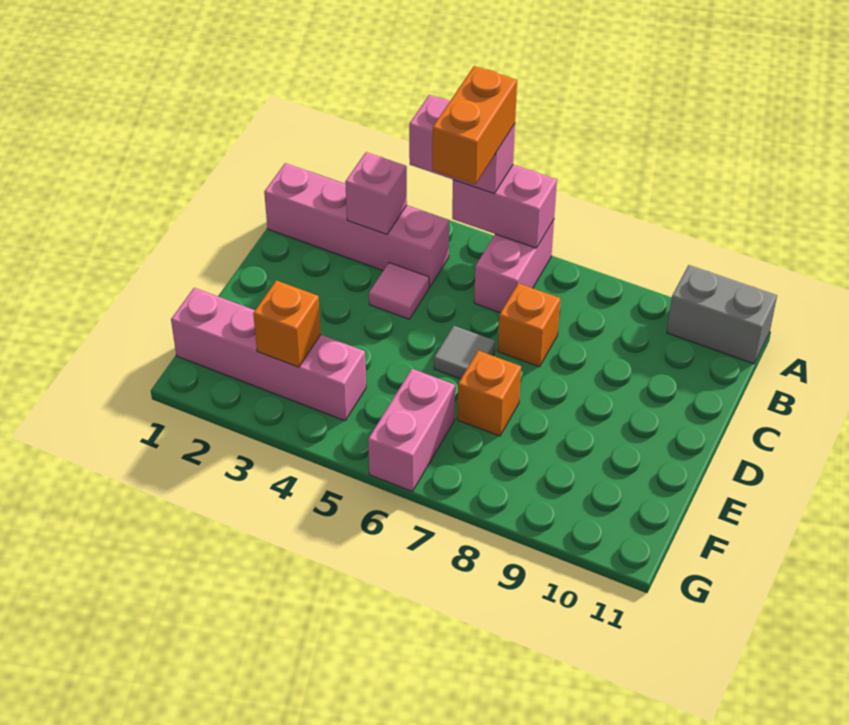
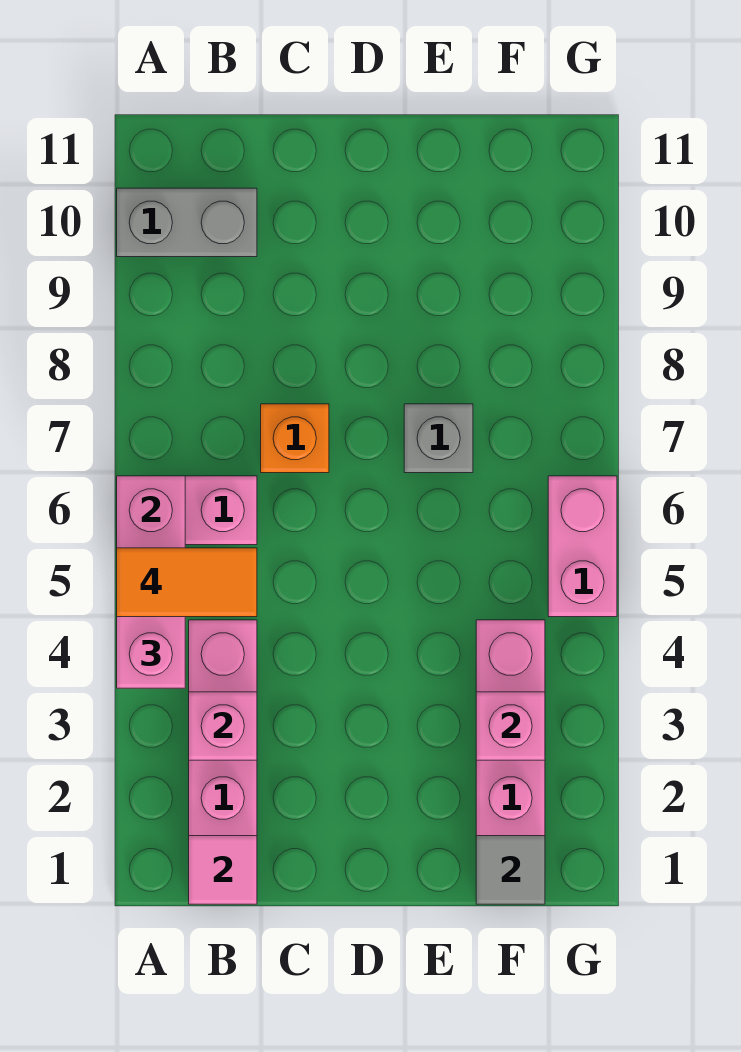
orange 1x2 brick [432,66,517,184] -> orange 1x2 tile [117,548,257,617]
grey 1x2 brick [667,265,777,364] -> grey 1x2 brick turned to [117,188,257,257]
pink 1x1 tile [369,263,429,319] -> pink 1x1 tile moved to [189,836,257,904]
grey 1x1 tile [434,326,495,379] -> grey 1x1 tile moved to [476,836,545,904]
orange 1x1 brick [457,351,521,436] -> grey 1x1 brick [404,404,473,473]
orange 1x1 brick [253,280,321,367] -> pink 1x1 brick [476,692,545,760]
pink 1x2 brick [368,369,455,491] -> pink 1x2 brick turned to [548,476,617,617]

